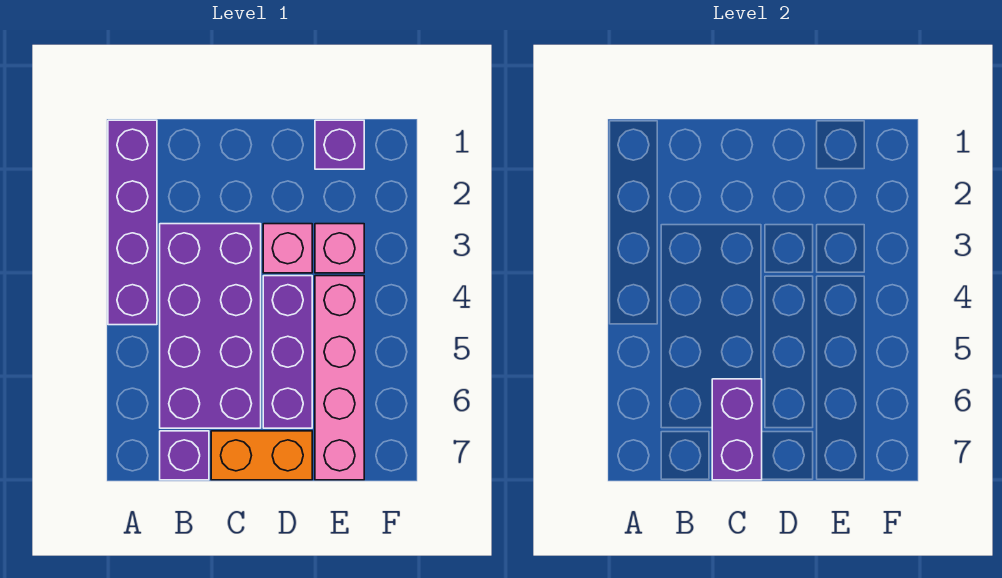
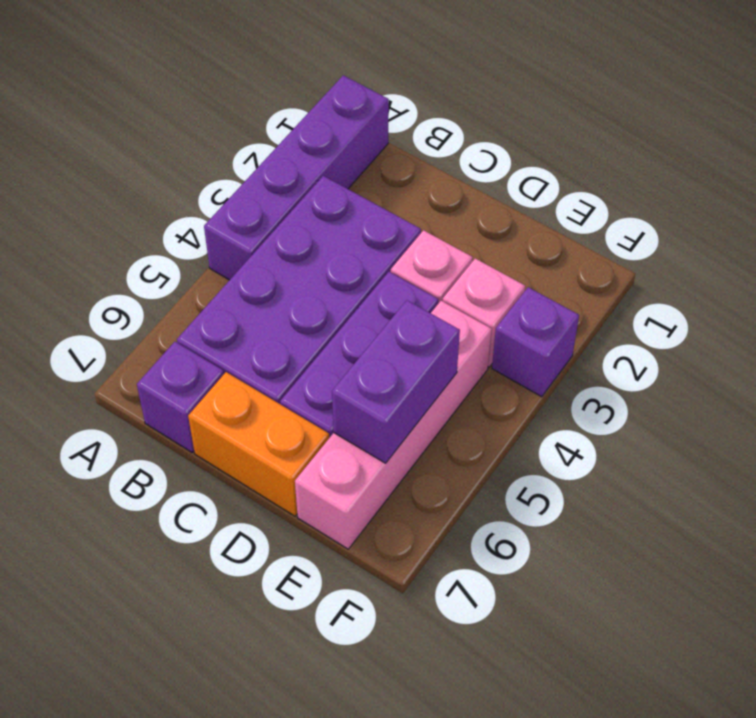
purple 1x2 brick [712,379,762,480] -> purple 1x2 brick moved to [332,300,460,463]
purple 1x1 brick [315,120,364,169] -> purple 1x1 brick moved to [492,287,579,397]

